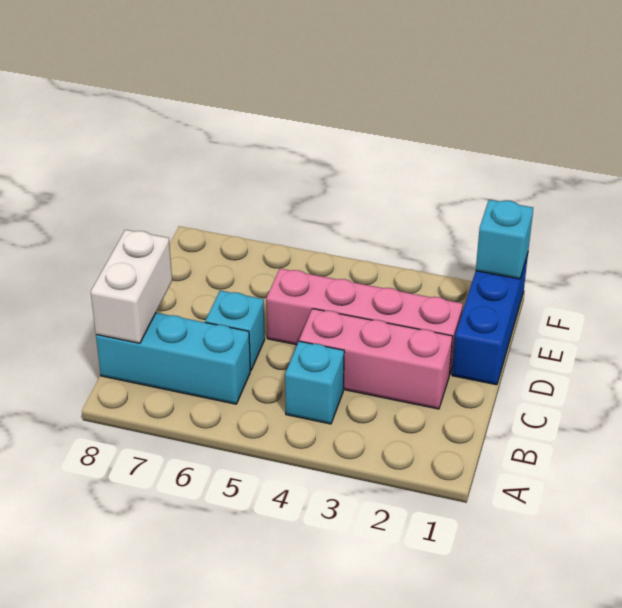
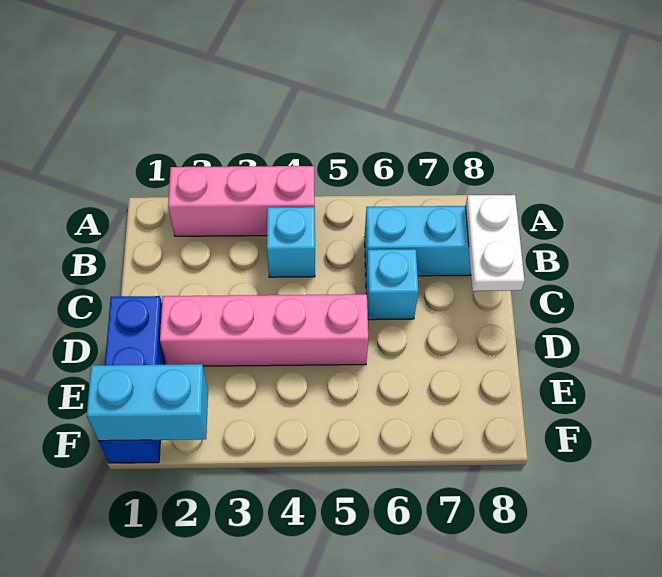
white 1x2 brick [91,230,172,343] -> white 1x2 plate [466,195,524,291]
pink 1x3 brick [299,309,452,409] -> pink 1x3 brick moved to [168,166,315,236]
cyan 1x1 brick [476,200,533,279] -> cyan 1x2 brick [87,364,208,441]

